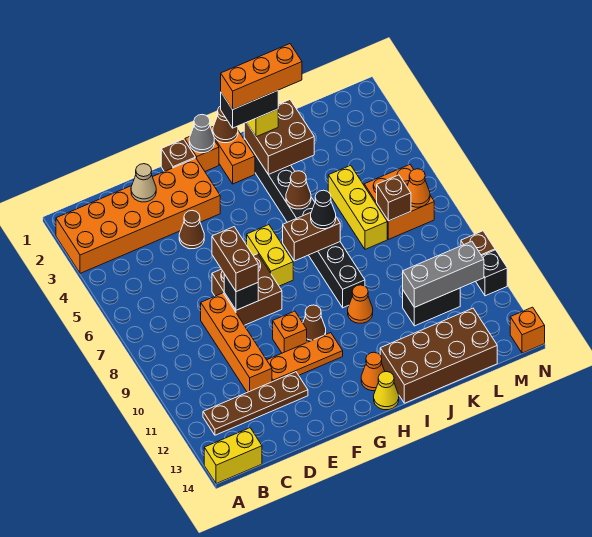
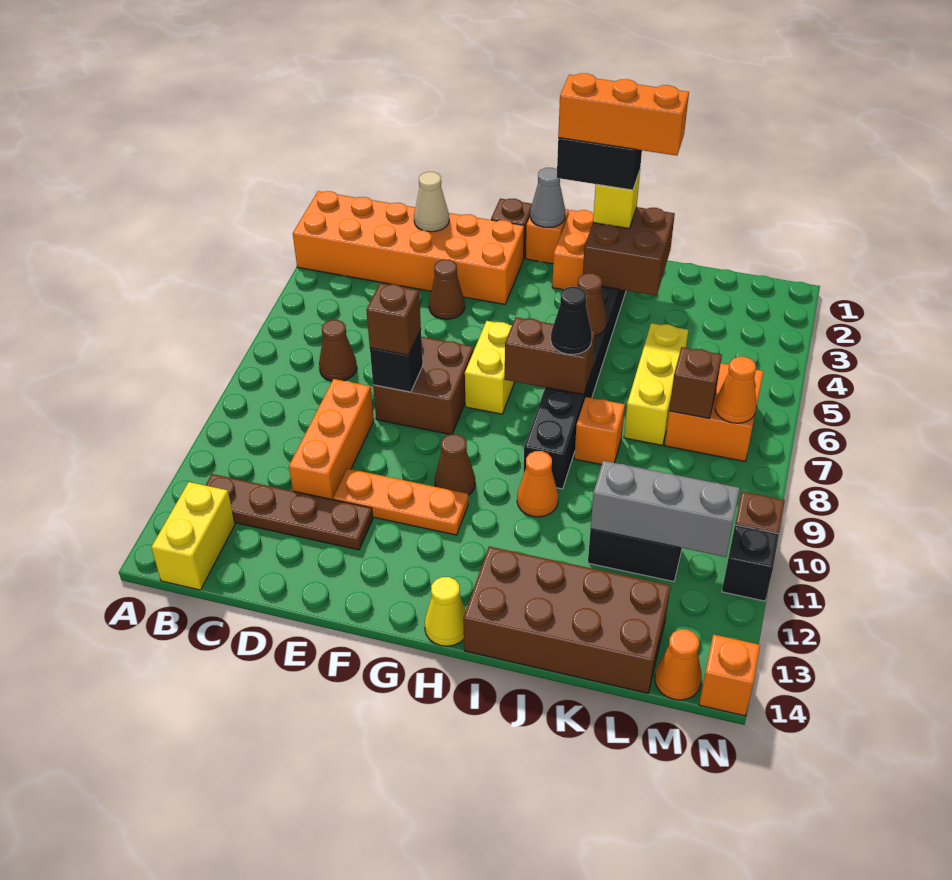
yellow 1x2 brick [204,428,262,484] -> yellow 1x2 brick turned to [151,482,235,590]
orange 1x4 brick [201,293,272,392] -> orange 1x3 brick [289,379,374,500]
brown 1x2 brick [212,227,258,292] -> brown 1x1 brick [366,283,421,355]
orange 1x1 brick [273,311,307,353] -> orange 1x1 brick moved to [574,397,625,465]
brown 1x1 cone [213,106,238,143] -> brown 1x1 cone moved to [319,320,357,381]
orange 1x1 cone [361,352,385,391] -> orange 1x1 cone moved to [655,629,702,700]

